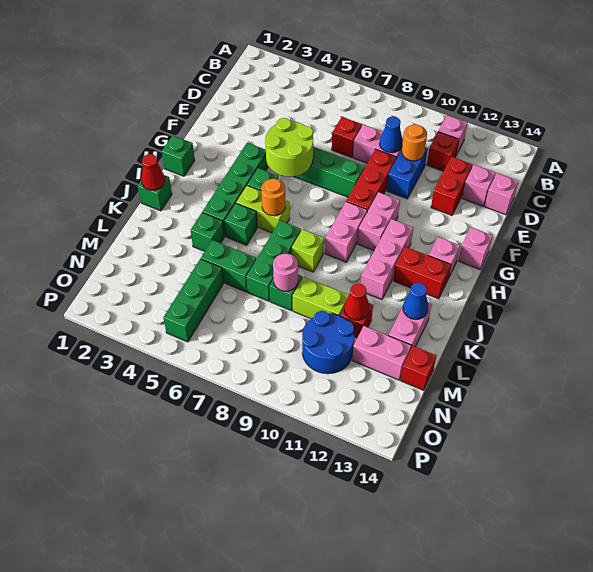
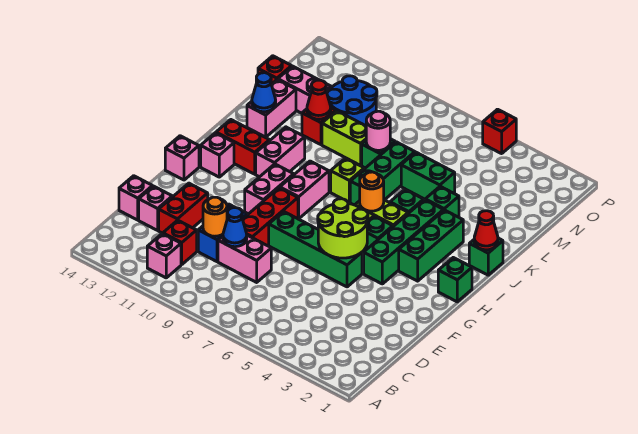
red 1x1 brick [332,117,362,157] -> red 1x1 brick moved to [483,109,516,154]
pink 1x3 brick [361,219,413,300] -> pink 1x2 brick [256,127,305,177]
green 1x3 brick [163,259,223,342] -> green 1x3 brick moved to [399,210,463,281]

